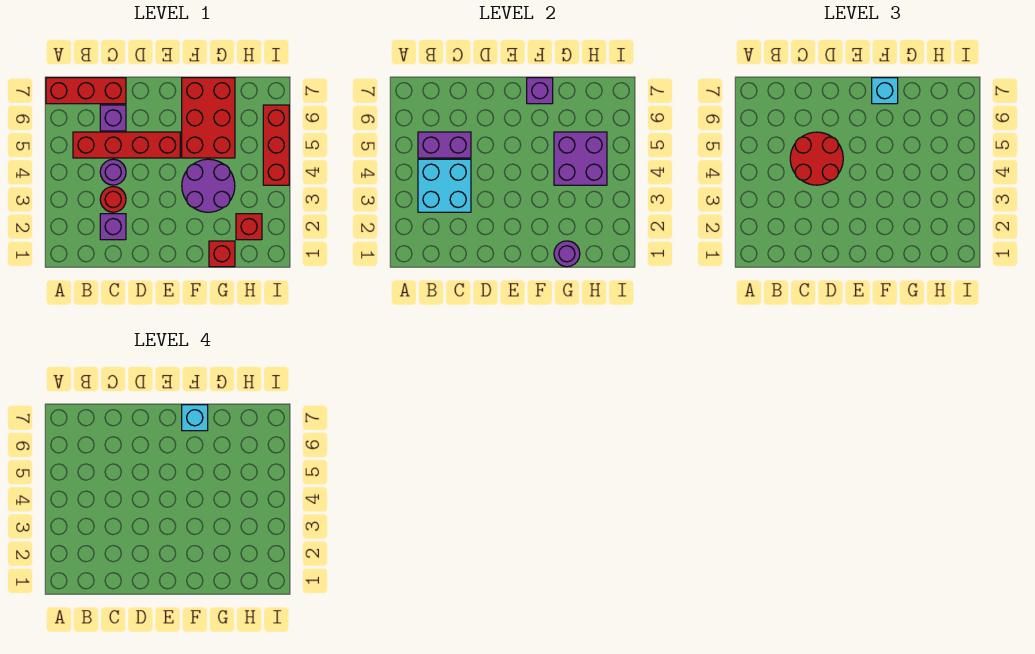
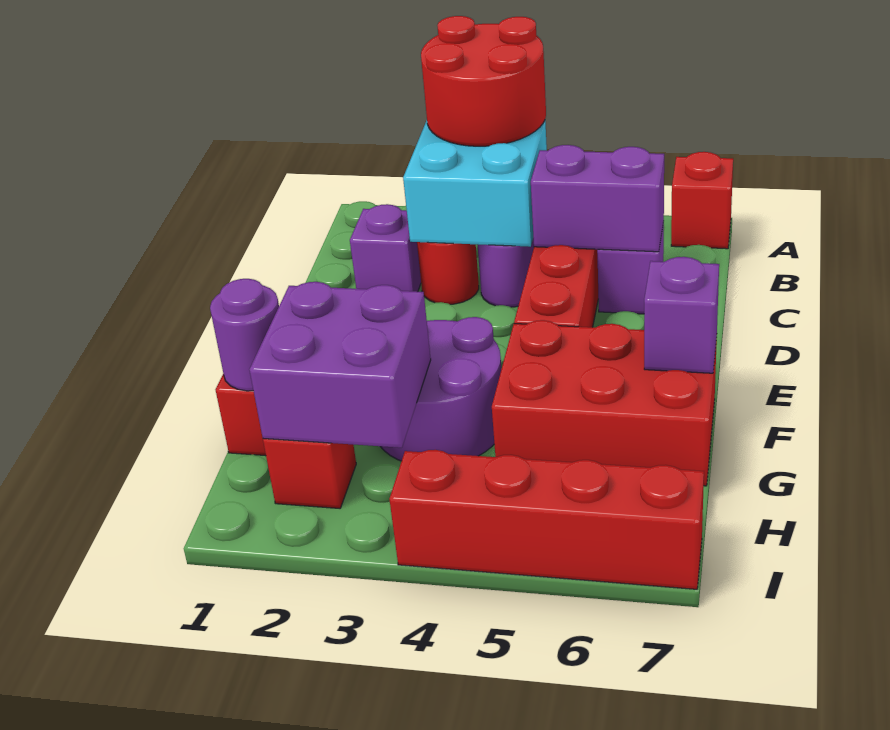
red 1x3 brick [46,78,126,104] -> red 1x1 brick [671,152,733,249]
purple 1x2 brick [418,132,471,158] -> purple 1x2 brick turned to [531,145,664,252]
red 2x2 round brick [790,132,843,185] -> red 2x2 round brick moved to [421,16,546,146]
cyan 1x1 brick [872,78,898,104] -> none
cyan 1x1 brick [182,405,208,431] -> none
purple 2x2 brick [554,132,607,185] -> purple 2x2 brick moved to [249,282,431,448]
red 1x3 brick [263,105,289,185] -> red 1x4 brick [389,450,704,589]

